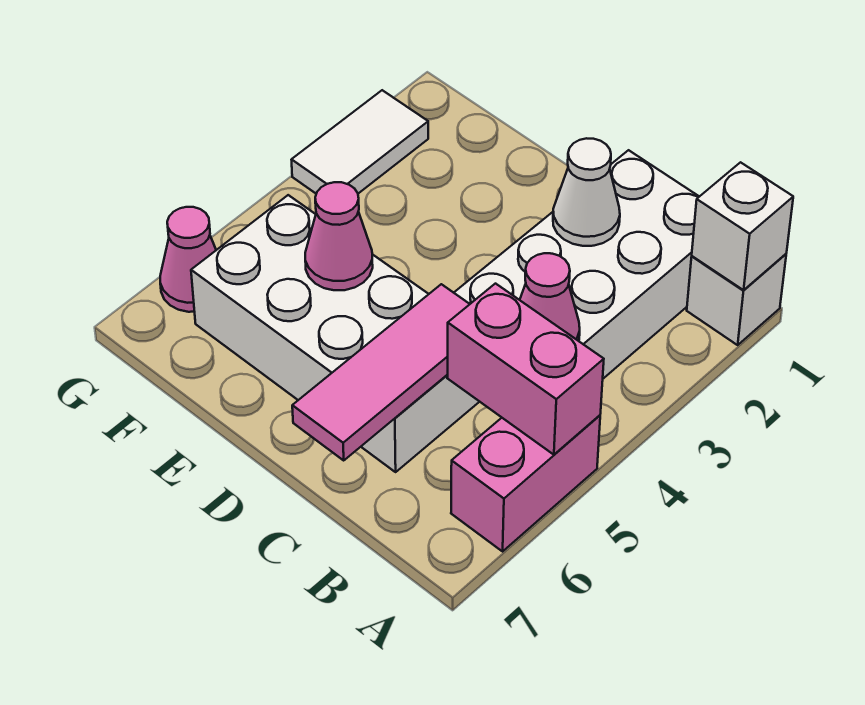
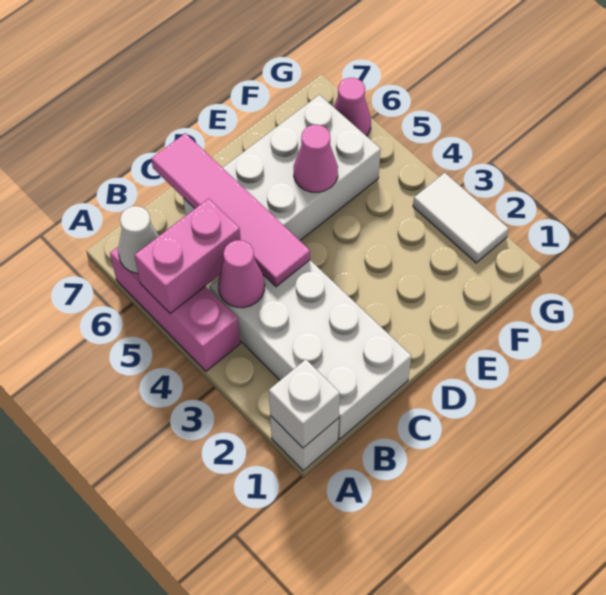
pink 1x2 brick [451,415,600,551] -> pink 1x3 brick [110,246,240,371]
white 1x1 cone [553,138,620,246] -> white 1x1 cone moved to [118,206,159,273]
pink 1x3 tile [292,284,470,460] -> pink 1x4 tile [151,133,310,287]

